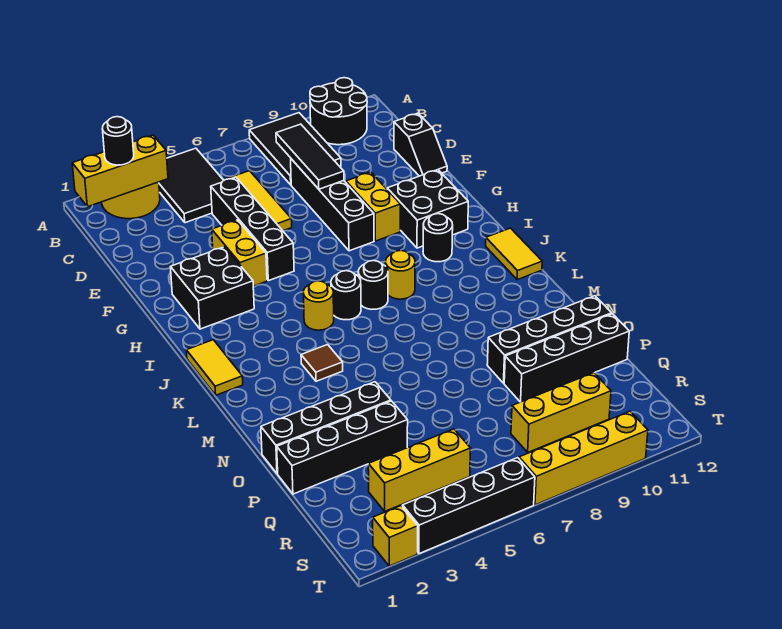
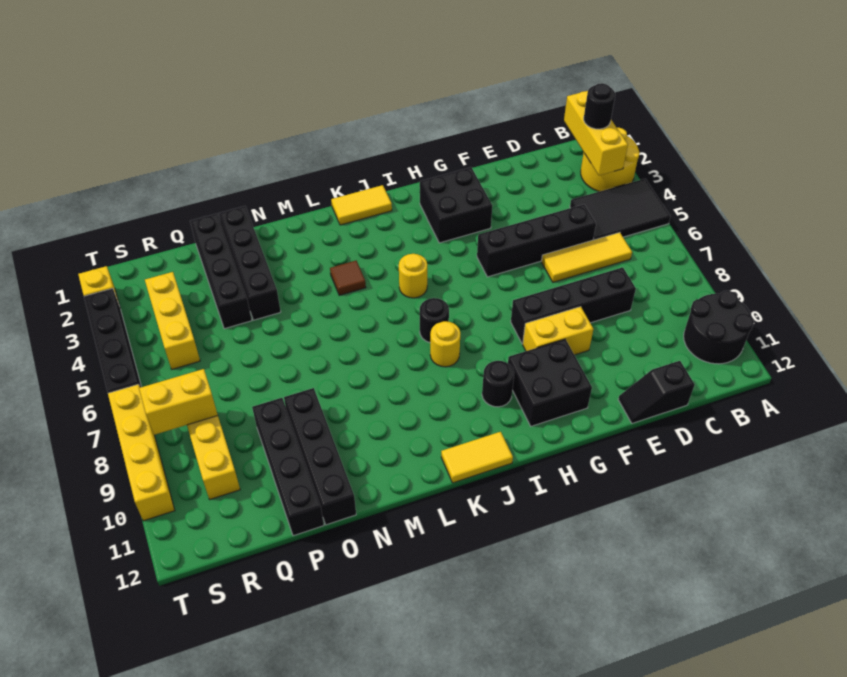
black 2x3 tile [249,113,341,185] -> none
black 1x3 tile [276,124,344,189] -> none
yellow 1x2 brick [212,220,267,286] -> yellow 1x2 brick moved to [139,369,218,435]
black 1x1 round brick [331,271,361,320] -> none

